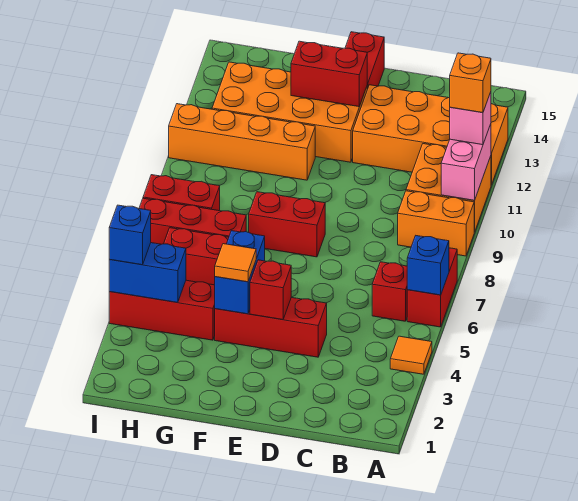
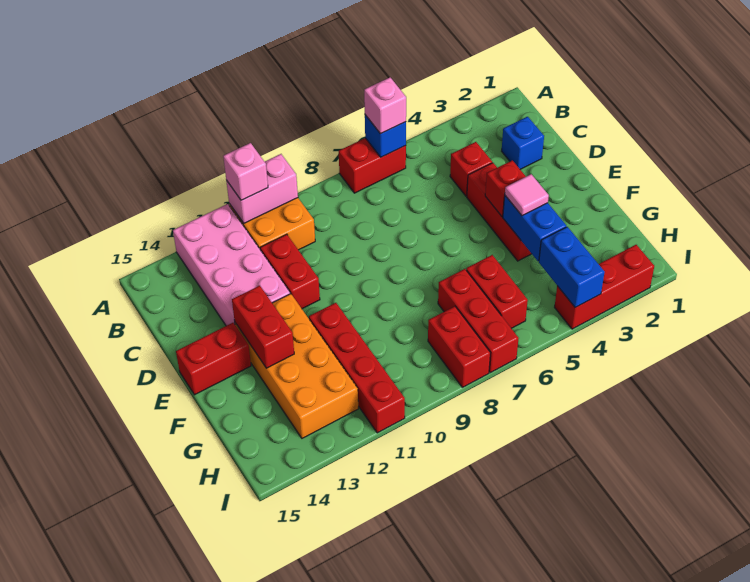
orange 1x1 tile [390,336,432,374] -> none
none -> pink 1x1 brick [364,77,406,134]
orange 1x2 brick [398,191,474,256] -> none
orange 1x1 brick [450,53,491,113] -> none
orange 2x4 brick [353,85,508,185] -> pink 2x4 brick [173,204,290,326]
red 1x1 brick [372,262,407,321] -> red 1x1 brick moved to [450,142,492,196]
red 1x2 brick [249,192,325,257] -> red 1x2 brick moved to [260,234,320,309]
blue 1x2 brick [215,231,265,314] -> blue 1x2 brick turned to [503,196,566,261]
orange 1x1 tile [215,244,256,282] -> pink 1x1 tile [505,174,549,216]
orange 1x4 brick [169,104,315,180] -> red 1x4 brick [309,303,405,433]
red 1x3 brick [109,280,215,340] -> red 1x3 brick turned to [555,245,654,329]
blue 1x1 brick [109,205,151,265] -> blue 1x1 brick moved to [502,117,544,169]

